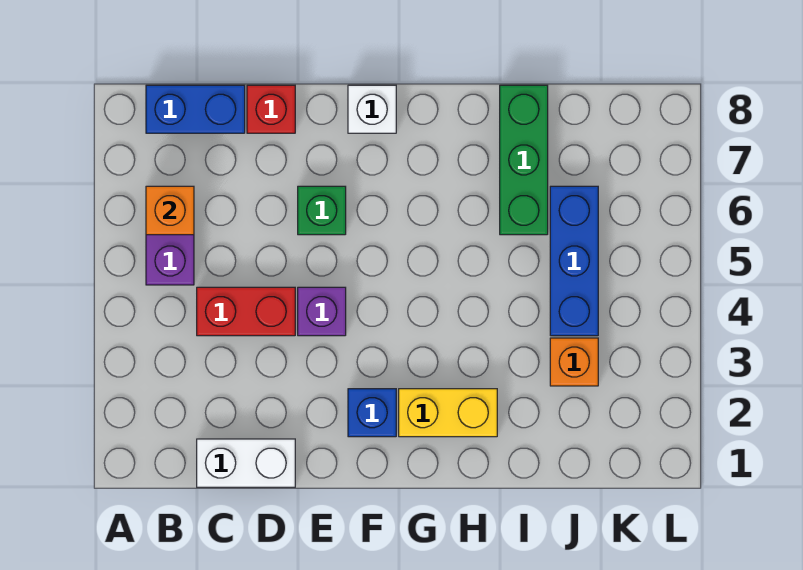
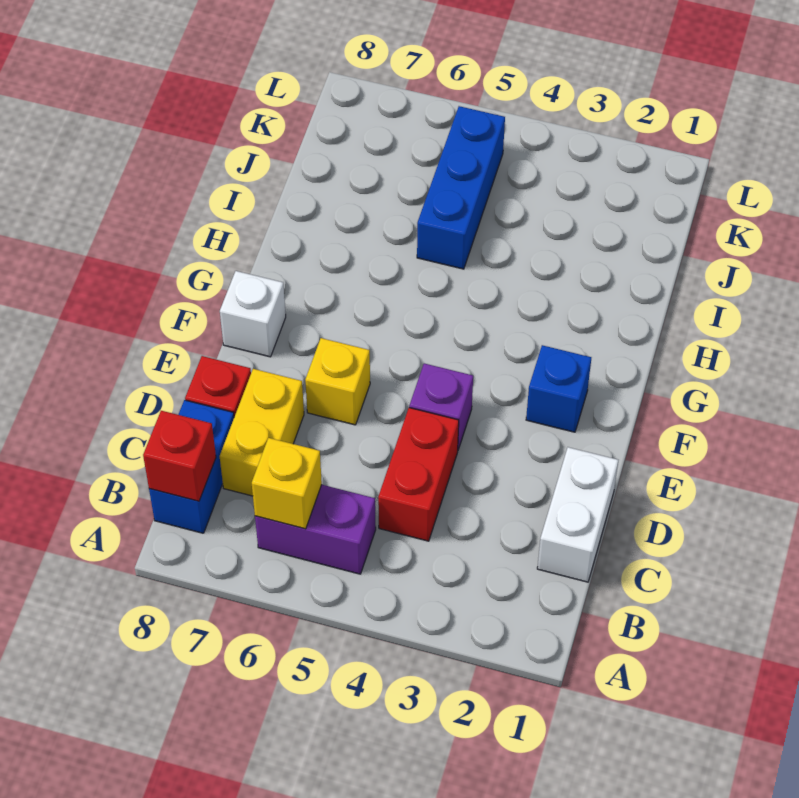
orange 1x1 brick [146,186,194,235] -> yellow 1x1 brick [252,438,322,529]
none -> red 1x1 brick [143,411,216,501]
green 1x1 brick [298,186,346,235] -> yellow 1x1 brick [305,338,370,425]
yellow 1x2 brick [399,389,497,437] -> yellow 1x2 brick moved to [220,369,304,496]
green 1x3 brick [500,85,548,235] -> none
orange 1x1 brick [550,338,598,386] -> none
blue 1x3 brick [550,186,598,336] -> blue 1x3 brick turned to [417,106,505,269]

